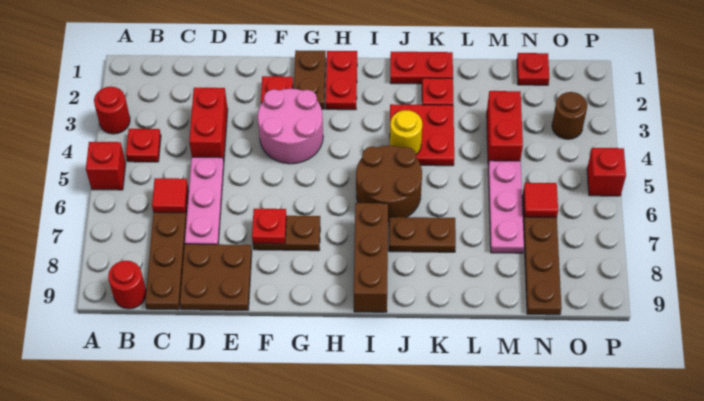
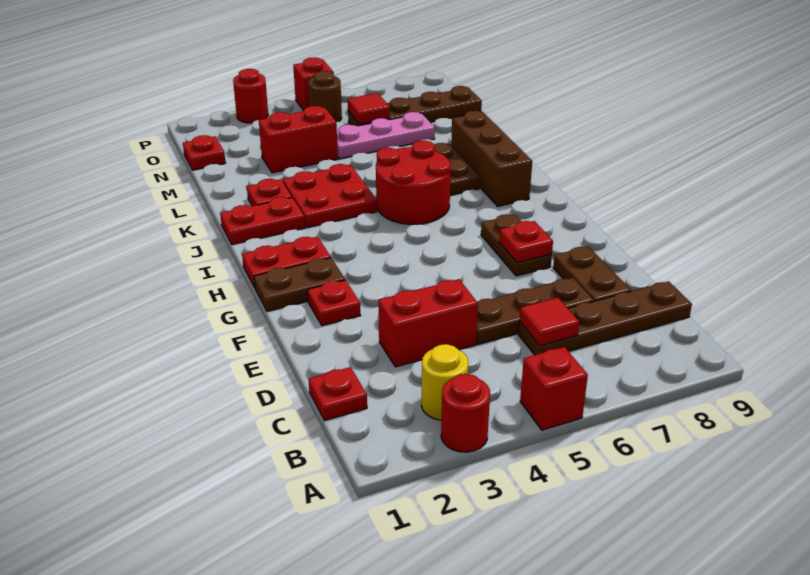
red 1x1 plate [126,129,161,162] -> red 1x1 plate moved to [309,367,367,420]
red 1x1 round brick [108,261,146,309] -> red 1x1 round brick moved to [233,69,268,123]
pink 1x3 plate [185,157,224,244] -> brown 1x3 plate [476,278,594,344]
brown 2x2 plate [180,244,252,310] -> brown 1x2 plate [553,247,631,301]
pink 2x2 round brick [258,89,323,164] -> none
brown 2x2 round brick [356,145,422,222] -> red 2x2 round brick [376,141,451,224]
brown 1x3 brick [354,203,388,312] -> brown 1x3 brick turned to [451,111,532,206]
red 1x2 plate [390,52,453,84] -> red 1x2 plate turned to [220,197,305,244]
yellow 1x1 round brick [390,110,422,154] -> yellow 1x1 round brick moved to [421,344,468,420]
brown 1x1 round brick [552,92,587,139] -> brown 1x1 round brick moved to [308,71,342,122]

